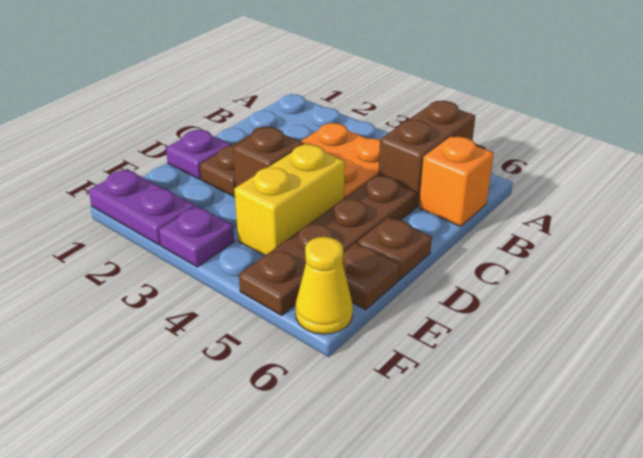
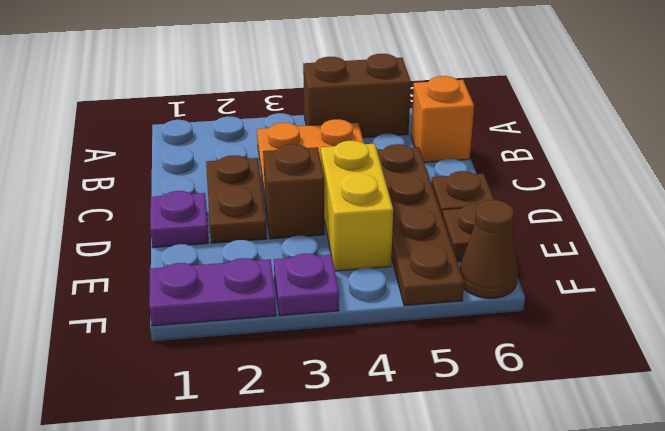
brown 1x2 brick [378,101,475,207] -> brown 1x2 brick turned to [303,54,411,138]
yellow 1x1 cone [295,237,353,334] -> brown 1x1 cone [460,200,518,298]

